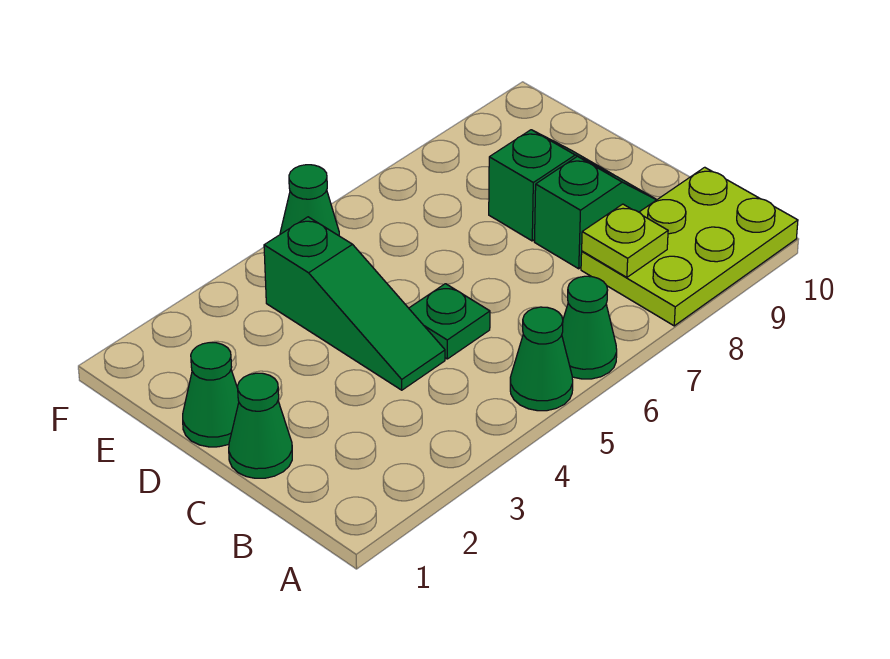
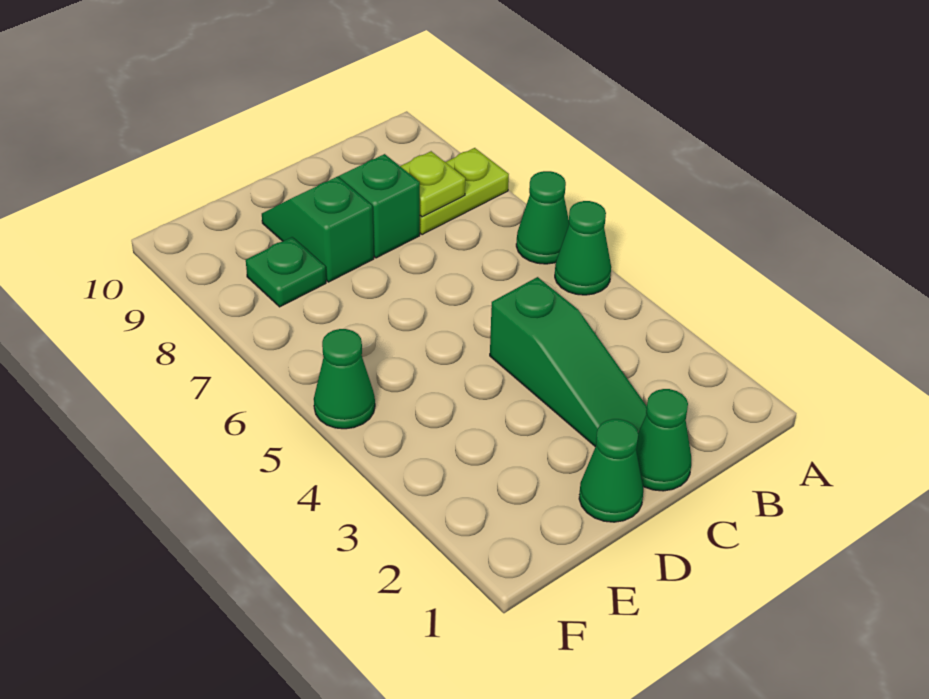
lime 2x3 plate [581,167,798,326] -> lime 1x2 plate [420,148,509,235]
green 1x3 slope [264,217,445,390] -> green 1x3 slope turned to [490,277,647,447]
green 1x1 plate [409,284,490,359] -> green 1x1 plate moved to [246,237,326,307]

